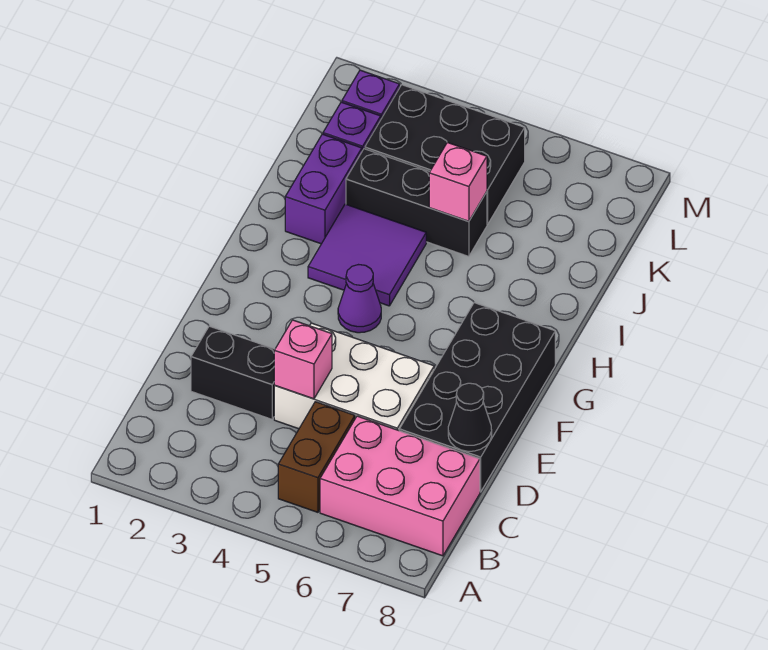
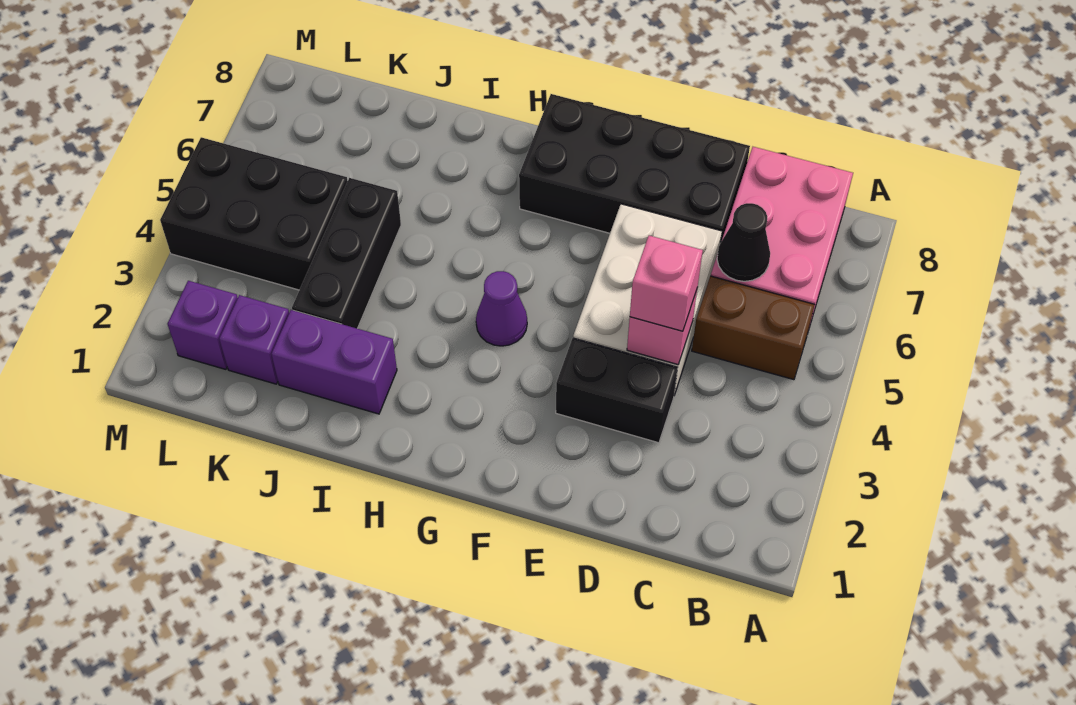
black 1x2 brick [191,326,275,419] -> black 1x2 brick turned to [556,338,677,443]
black 1x1 cone [448,383,492,451] -> black 1x1 cone moved to [717,203,770,281]
purple 2x2 tile [308,204,426,306] -> none
pink 1x1 brick [429,142,487,221] -> pink 1x1 brick moved to [630,236,703,331]
black 2x3 brick [365,85,525,224] -> black 2x3 brick turned to [160,137,348,290]

